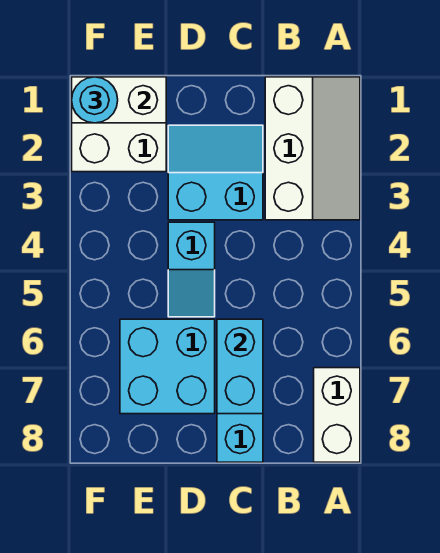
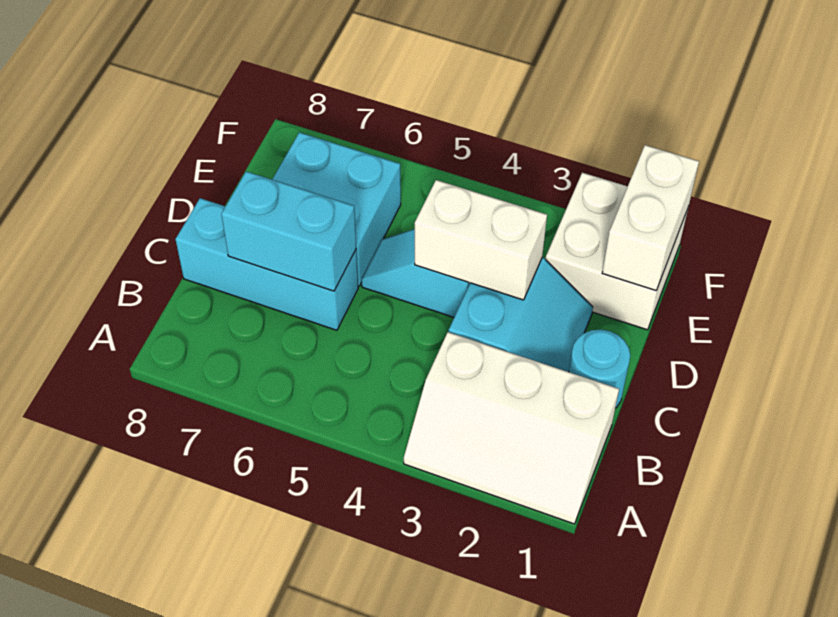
white 1x2 brick [314,368,360,462] -> white 1x2 brick moved to [415,180,547,300]
cyan 1x1 round brick [72,77,118,123] -> cyan 1x1 round brick moved to [569,330,630,408]

